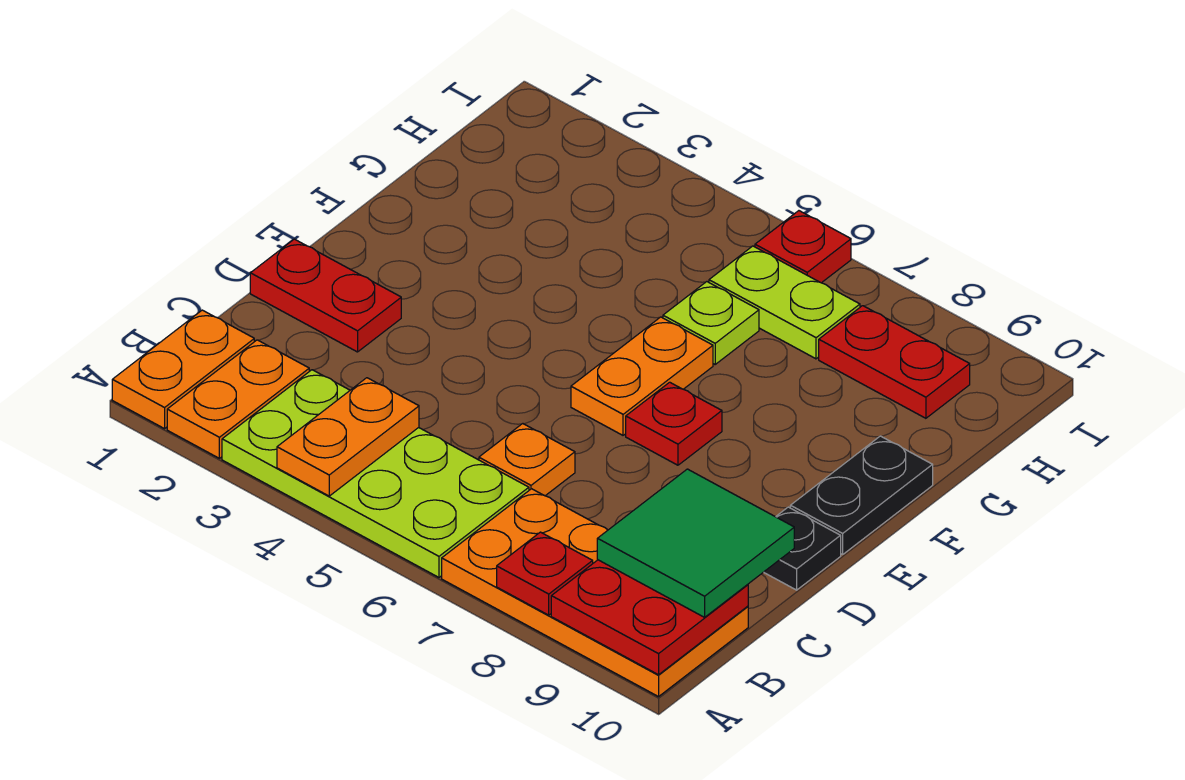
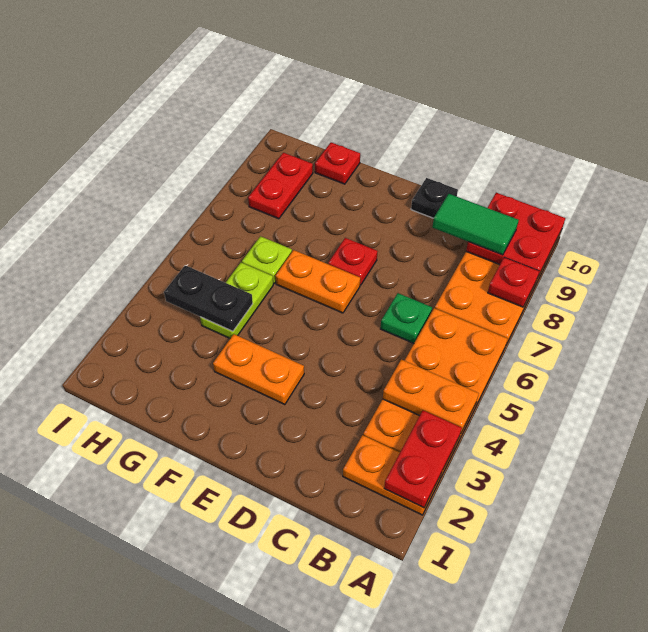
orange 1x2 plate [112,310,254,429] -> orange 1x2 plate moved to [213,334,304,405]
lime 2x4 plate [222,370,529,577] -> orange 2x4 plate [363,308,508,476]
green 2x2 tile [597,469,794,617] -> green 1x2 tile [432,194,519,255]
orange 1x1 plate [479,424,575,496] -> green 1x1 plate [380,293,432,343]
red 1x2 plate [250,239,401,352] -> red 1x2 plate moved to [384,410,462,508]
black 1x2 plate [790,436,933,555] -> black 1x2 plate moved to [164,265,253,331]
lime 1x2 plate [709,246,860,359] -> lime 1x2 plate moved to [200,263,273,338]
red 1x1 plate [755,211,851,283] -> red 1x1 plate moved to [315,142,360,184]

